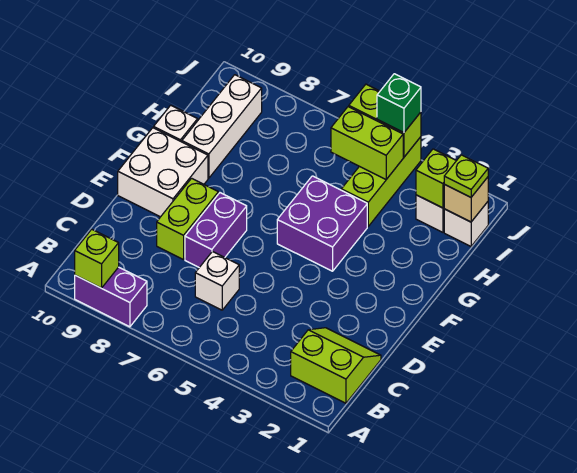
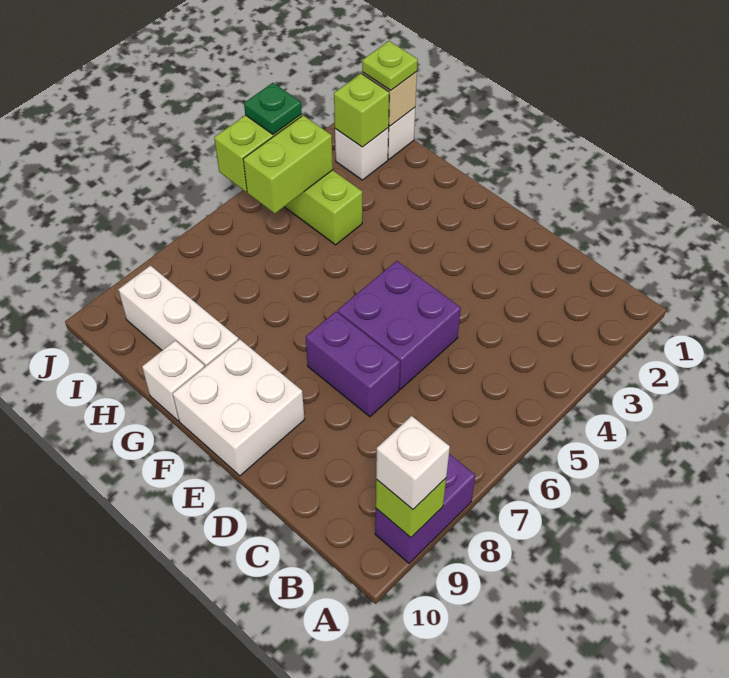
lime 2x2 slope [291,328,381,403] -> none
white 1x1 brick [195,252,239,310] -> white 1x1 brick moved to [376,416,450,509]
lime 1x2 brick [157,178,218,260] -> none
purple 2x2 brick [277,176,367,271] -> purple 2x2 brick moved to [337,261,461,389]
green 1x1 brick [377,74,421,133] -> green 1x1 plate [244,83,302,134]

